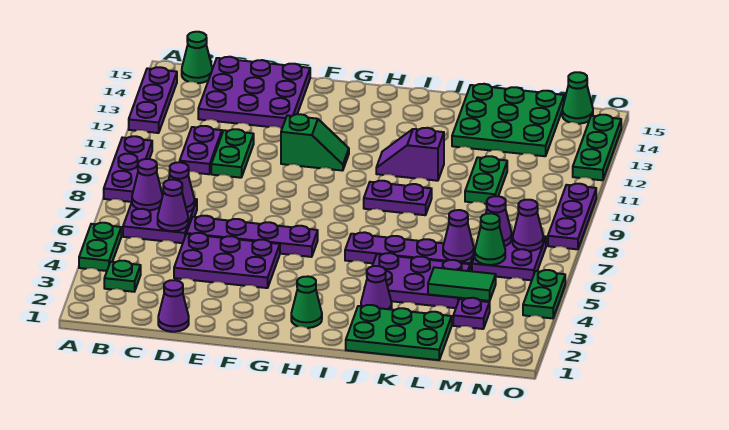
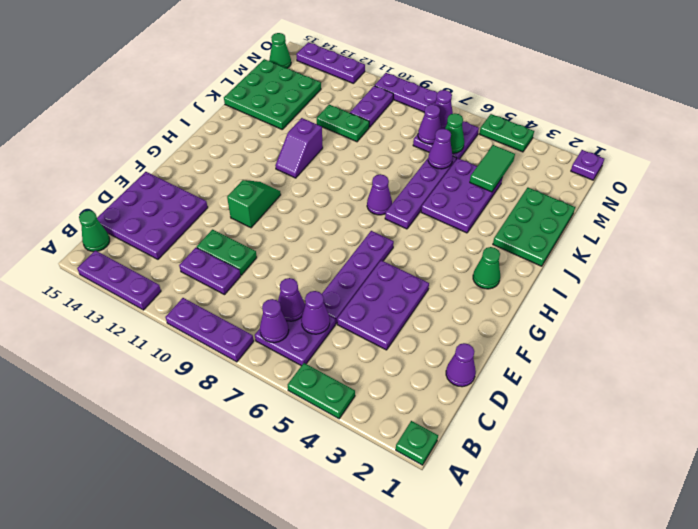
green 1x1 plate [104,261,141,292] -> green 1x1 plate moved to [396,421,438,465]
purple 1x2 plate [364,181,432,215] -> purple 1x2 plate moved to [350,86,393,127]
purple 1x1 cone [361,266,392,309] -> purple 1x1 cone moved to [367,174,392,215]
purple 1x1 plate [453,298,490,329] -> purple 1x1 plate moved to [571,150,604,180]
green 1x3 plate [573,115,621,180] -> purple 1x3 plate [296,42,365,84]

